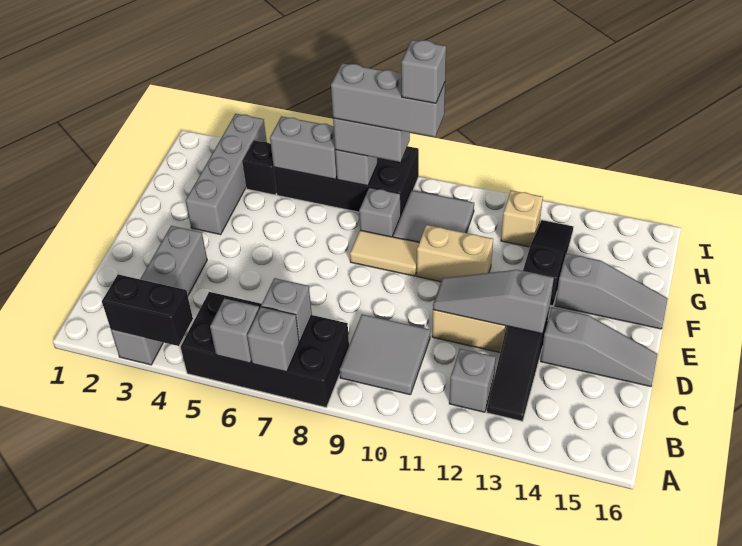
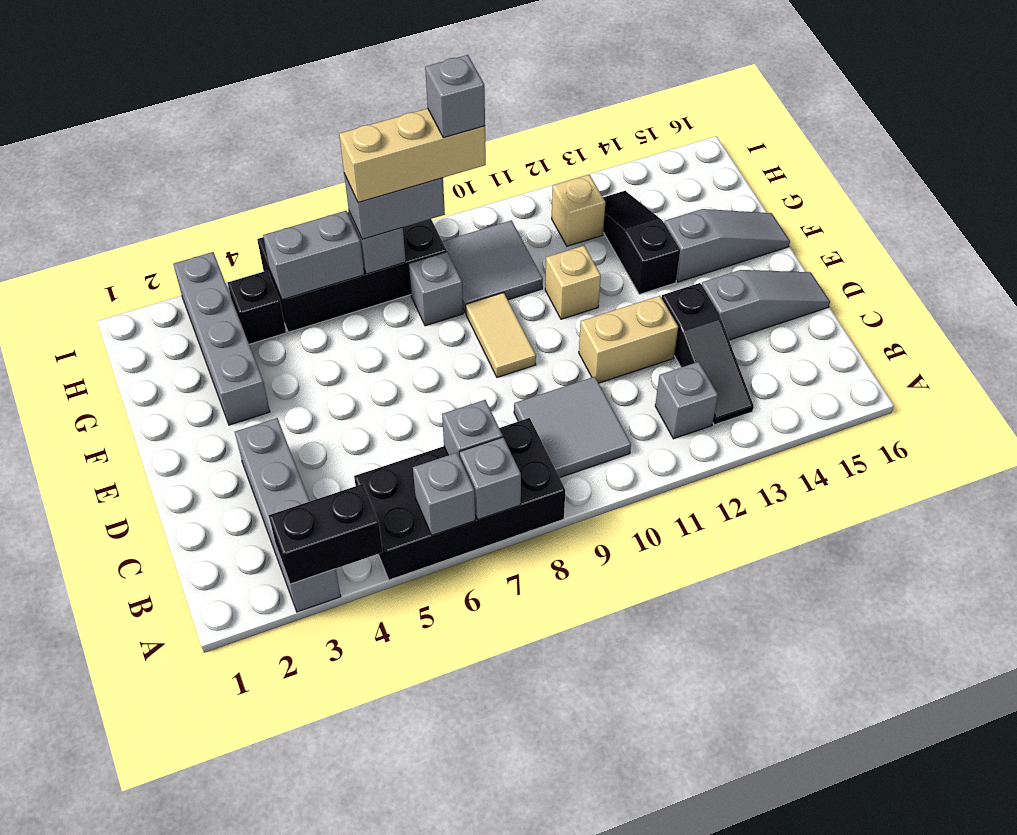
grey 1x3 slope [433,270,554,334] -> none
tan 1x2 tile [350,230,419,276] -> tan 1x2 tile turned to [466,293,536,377]
tan 1x2 brick [417,225,493,282] -> tan 1x1 brick [545,246,601,319]
grey 1x3 brick [331,63,445,137] -> tan 1x3 brick [339,108,486,203]

